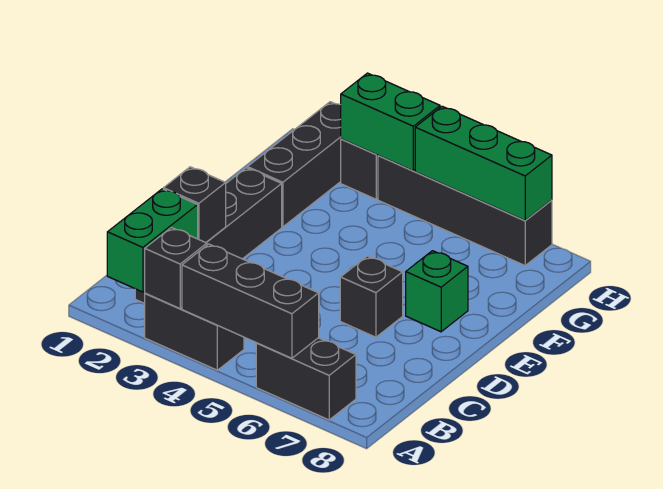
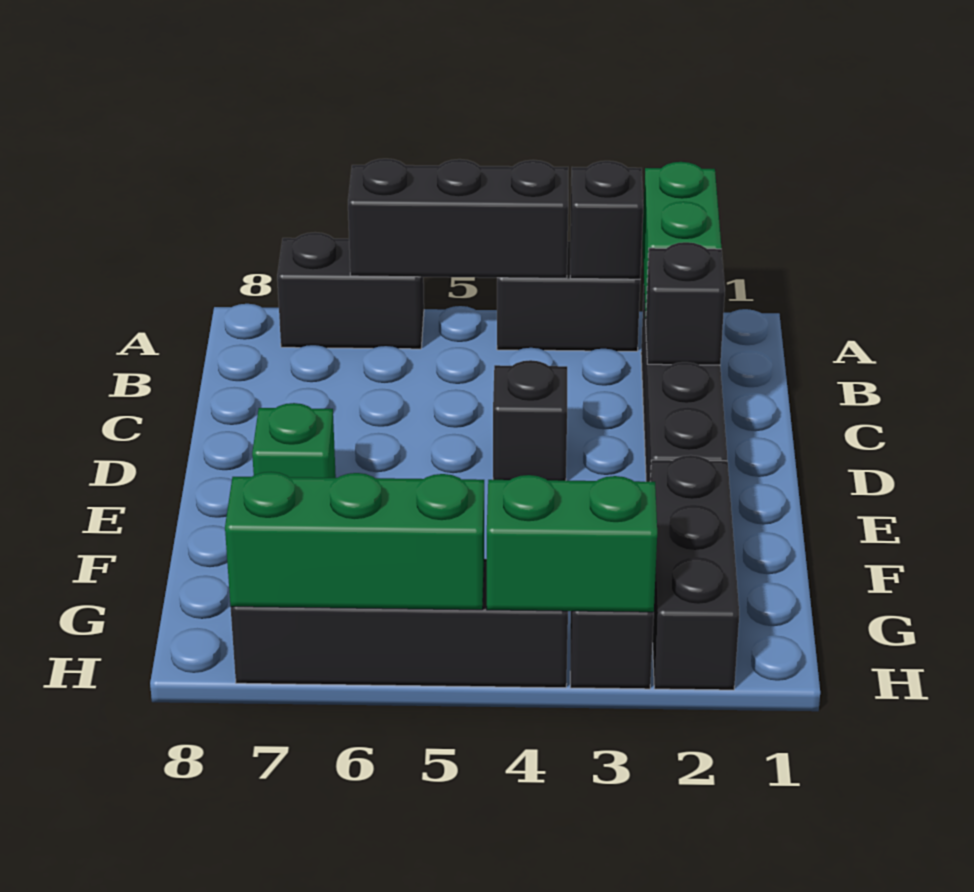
black 1x1 brick [340,256,403,337] -> black 1x1 brick moved to [493,360,567,481]

